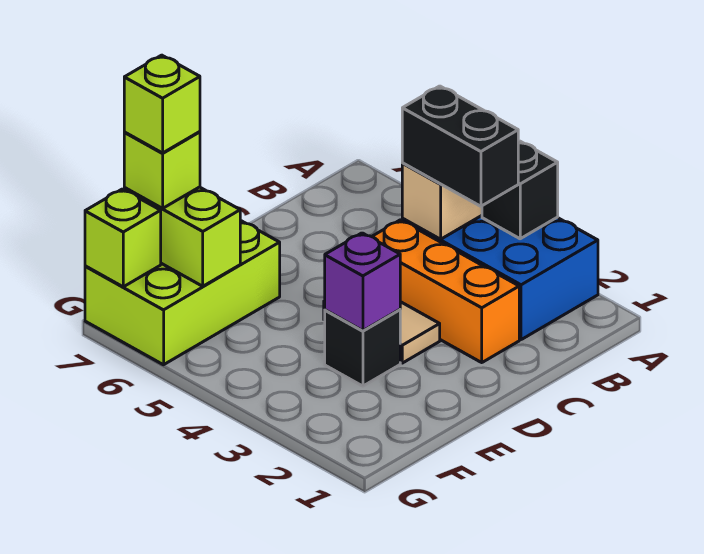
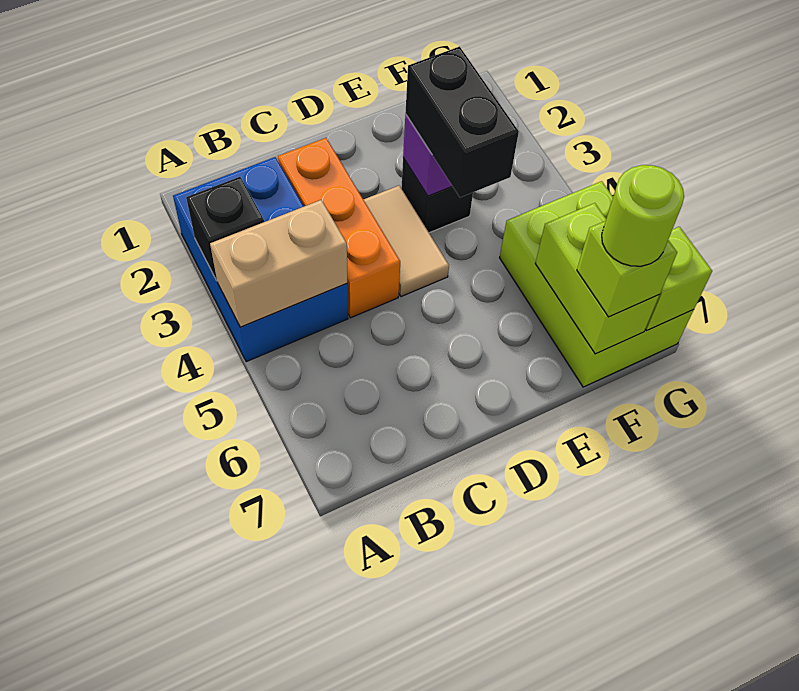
black 1x2 brick [402,86,518,206] -> black 1x2 brick moved to [405,46,519,197]
lime 2x3 brick [85,220,280,365] -> lime 2x3 brick turned to [500,181,694,387]
lime 1x1 brick [124,55,200,153] -> lime 1x1 round brick [602,165,684,266]

